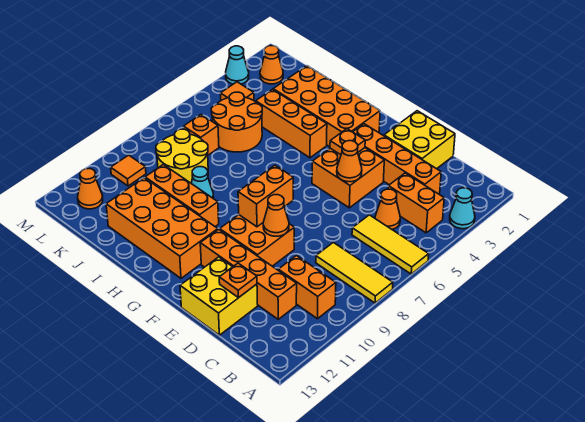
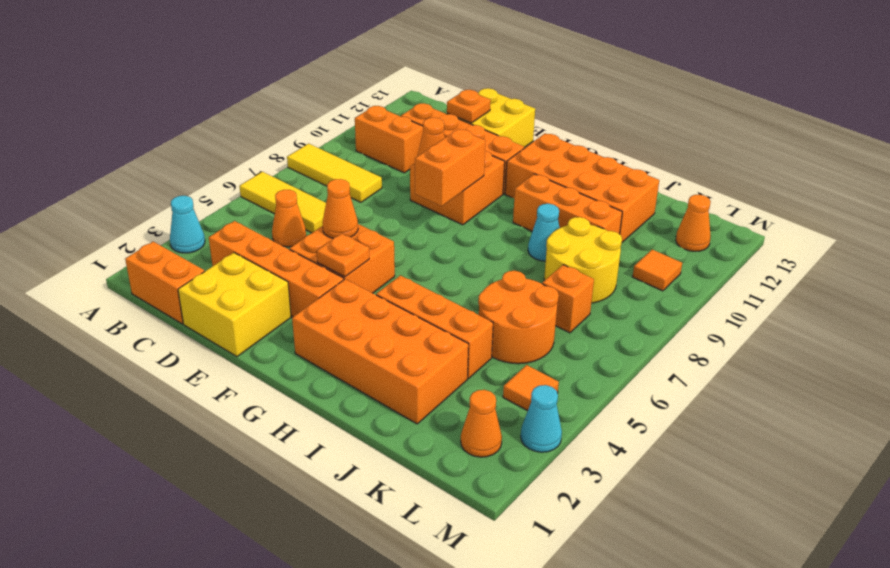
orange 1x2 brick [388,173,444,233] -> orange 1x2 brick moved to [125,242,205,324]

